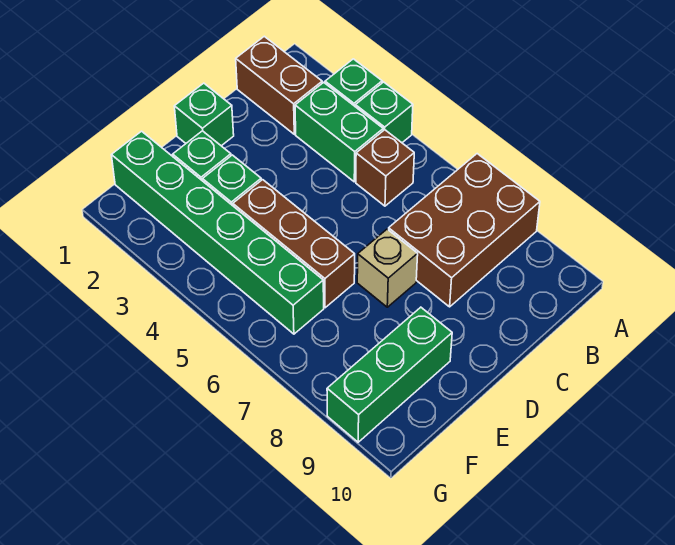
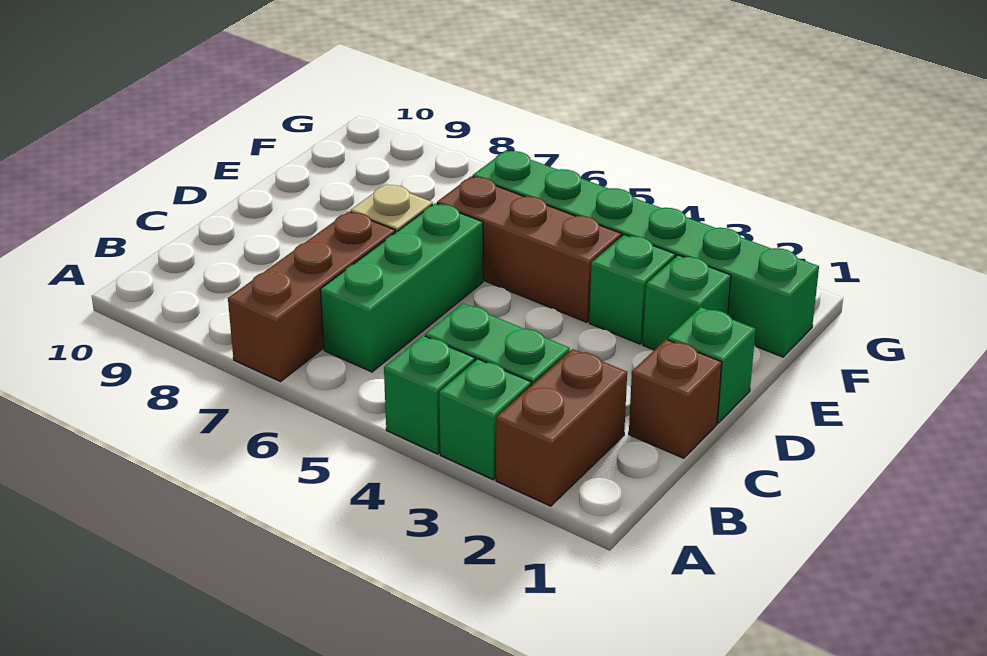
brown 2x3 brick [389,154,540,307] -> brown 1x3 brick [228,211,395,382]
brown 1x2 brick [236,36,322,134] -> brown 1x2 brick turned to [496,349,627,506]
brown 1x1 brick [356,130,414,206] -> brown 1x1 brick moved to [629,339,722,458]
green 1x3 brick [327,307,452,442] -> green 1x3 brick moved to [320,203,483,372]

